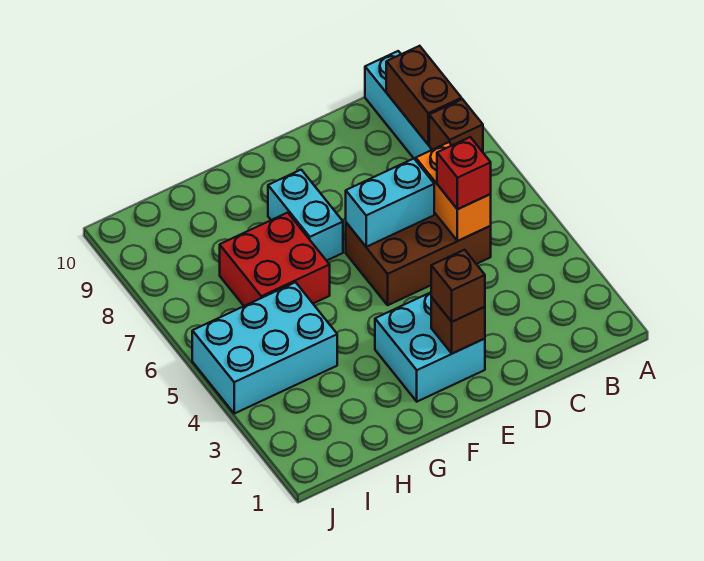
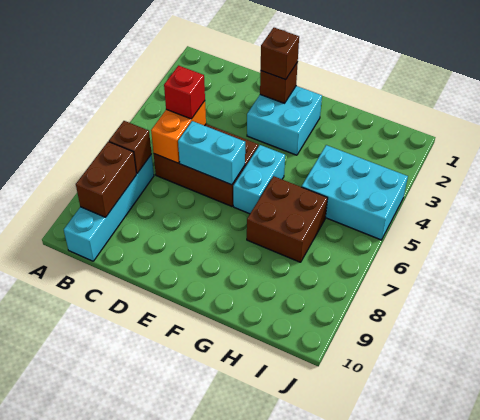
cyan 1x2 brick [268,170,343,261] -> cyan 1x2 brick moved to [233,145,285,214]
red 2x2 brick [220,213,330,306] -> brown 2x2 brick [247,176,328,262]

